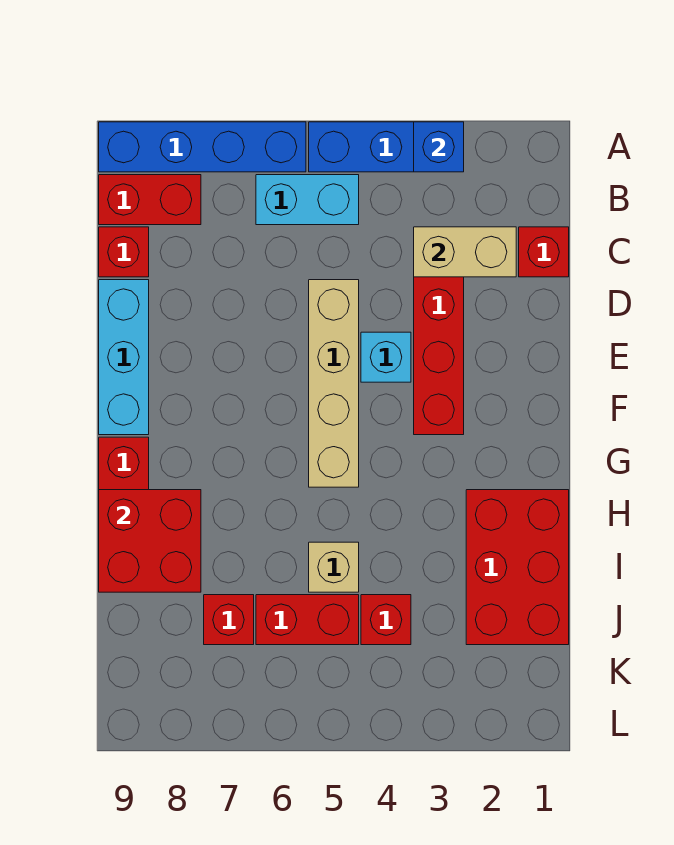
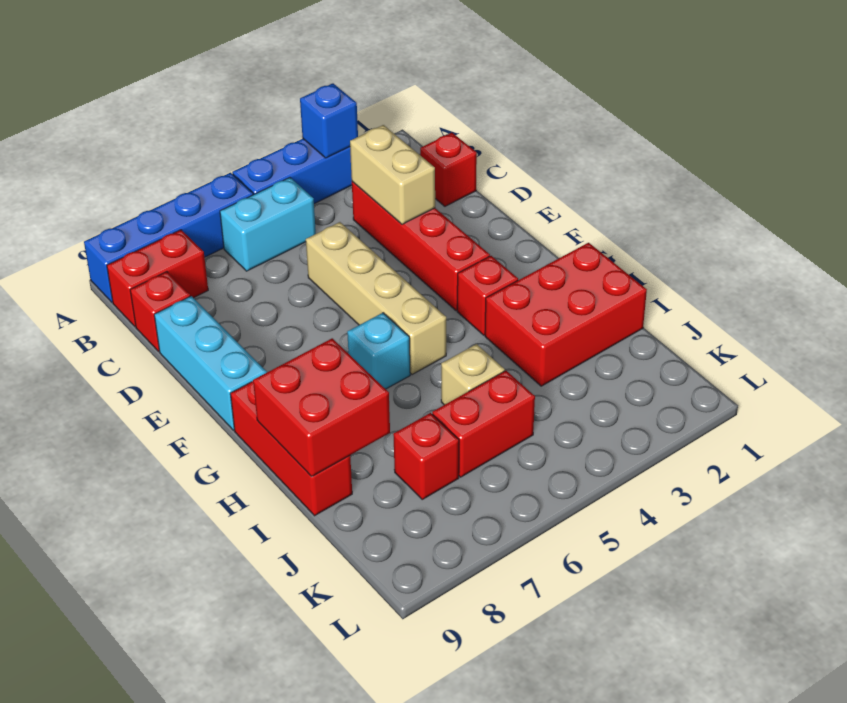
tan 1x2 brick [414,227,516,277] -> tan 1x2 brick turned to [350,125,435,224]
cyan 1x1 brick [361,332,411,382] -> cyan 1x1 brick moved to [347,313,410,389]
red 2x3 brick [466,490,569,645] -> red 2x3 brick turned to [485,243,647,386]
red 1x1 brick [361,595,411,645] -> red 1x1 brick moved to [457,256,518,335]

